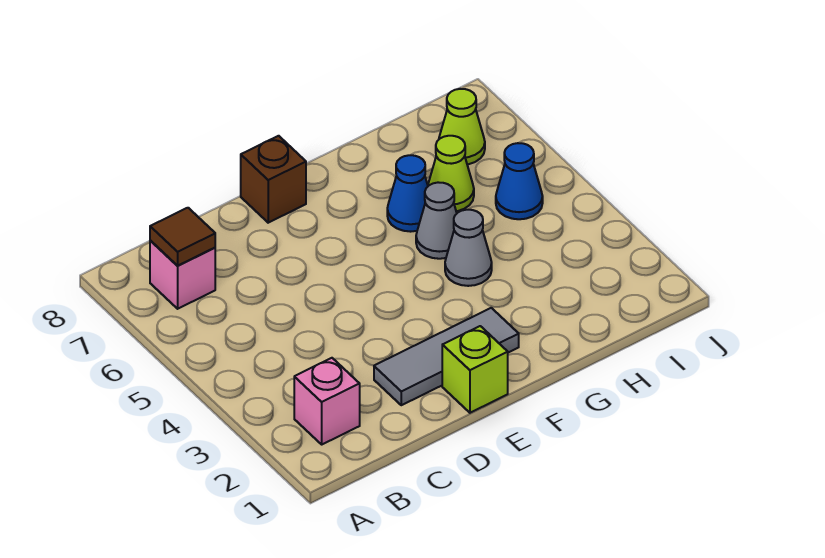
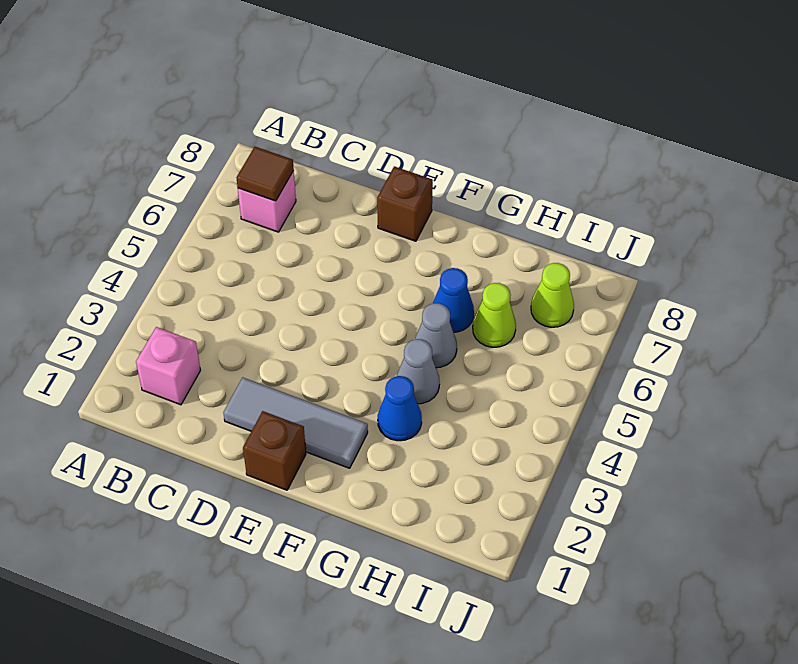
lime 1x1 brick [442,326,508,413] -> brown 1x1 brick [243,411,306,490]
blue 1x1 cone [496,143,543,219] -> blue 1x1 cone moved to [378,376,422,441]

